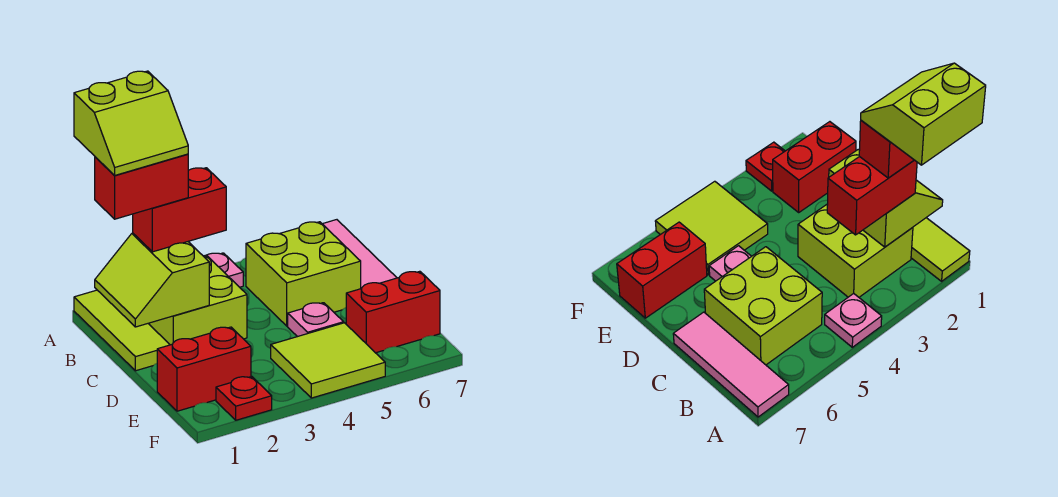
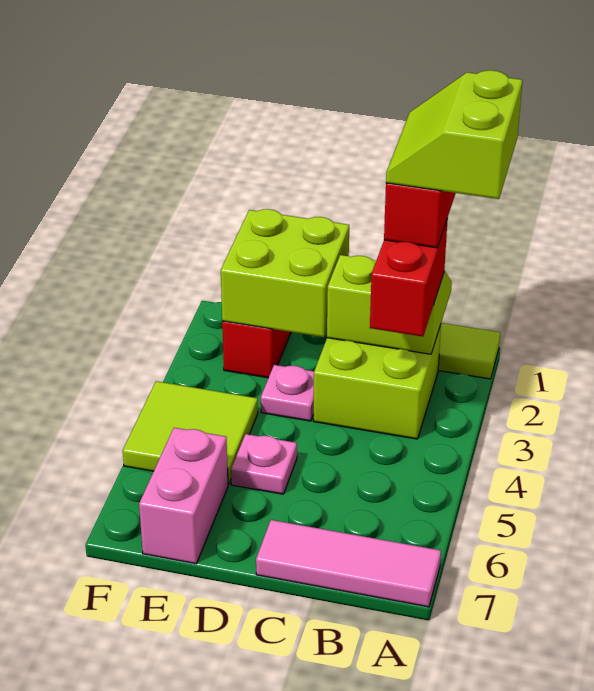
pink 1x1 plate [207,253,243,287] -> pink 1x1 plate moved to [261,365,314,421]
lime 2x2 brick [246,222,361,326] -> lime 2x2 brick moved to [221,209,349,337]
red 1x2 brick [346,271,440,353] -> pink 1x2 brick [139,428,228,564]
red 1x1 plate [216,377,272,420] -> none

